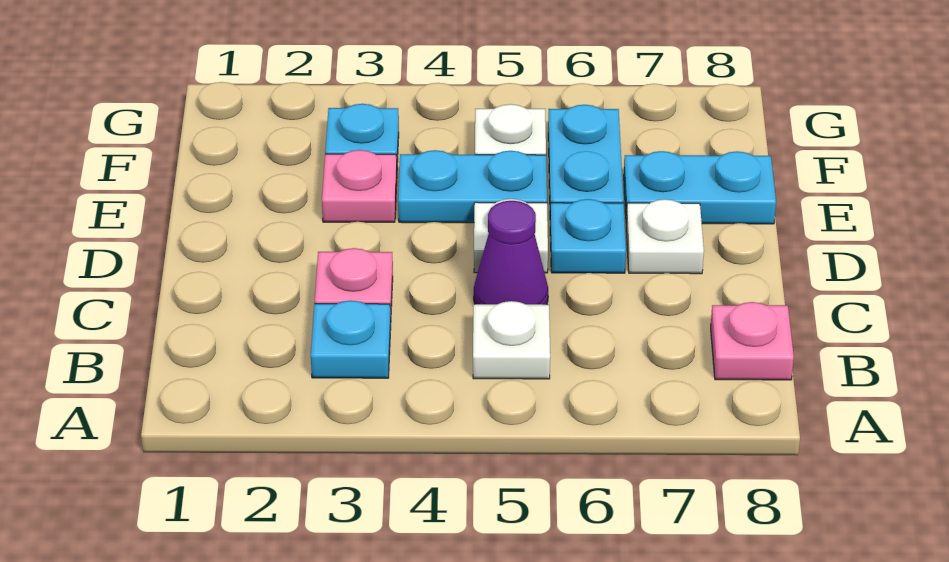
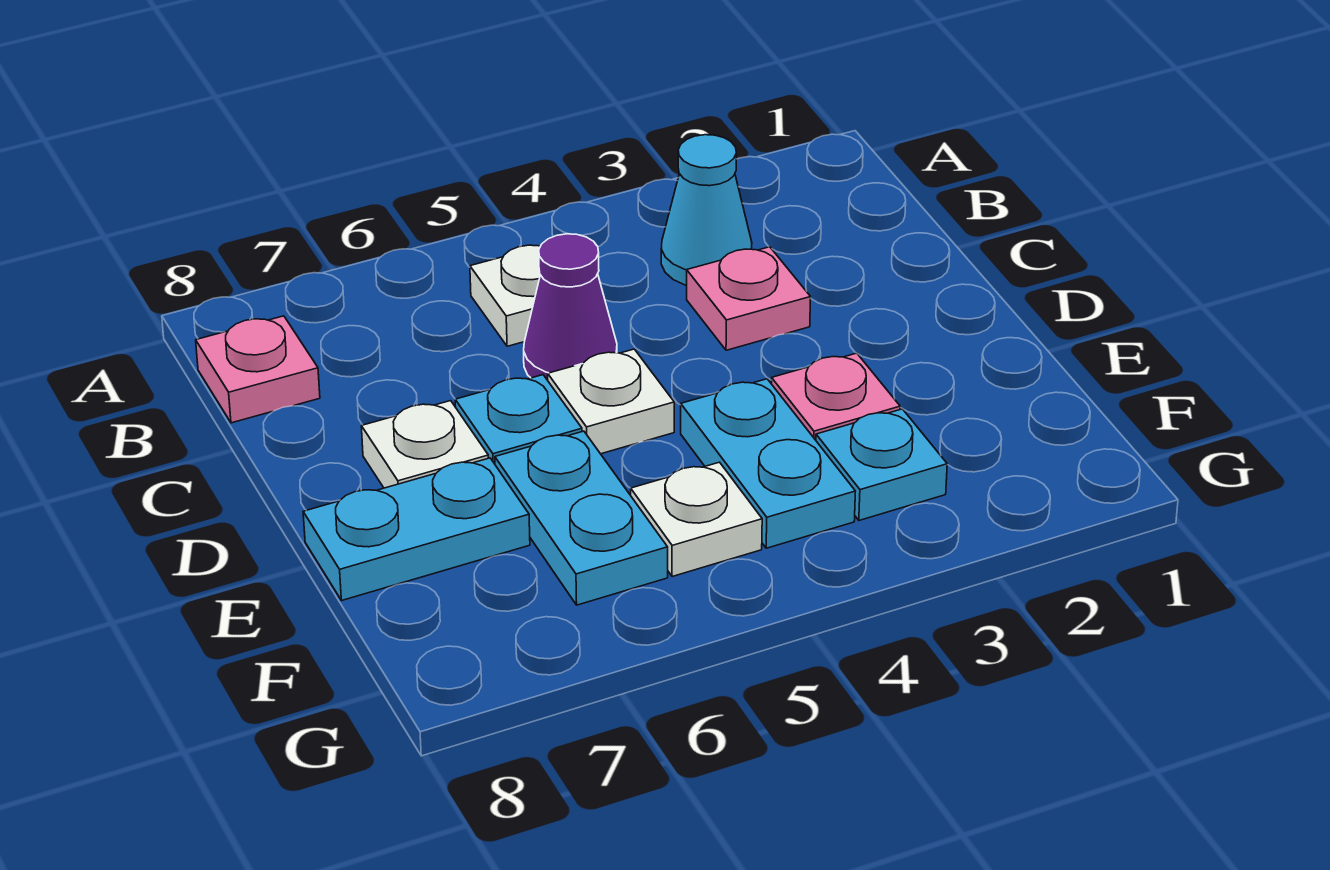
cyan 1x1 plate [311,300,391,378] -> cyan 1x1 cone [661,135,752,285]
cyan 1x2 plate [398,150,547,223] -> cyan 1x2 plate turned to [681,379,855,548]

